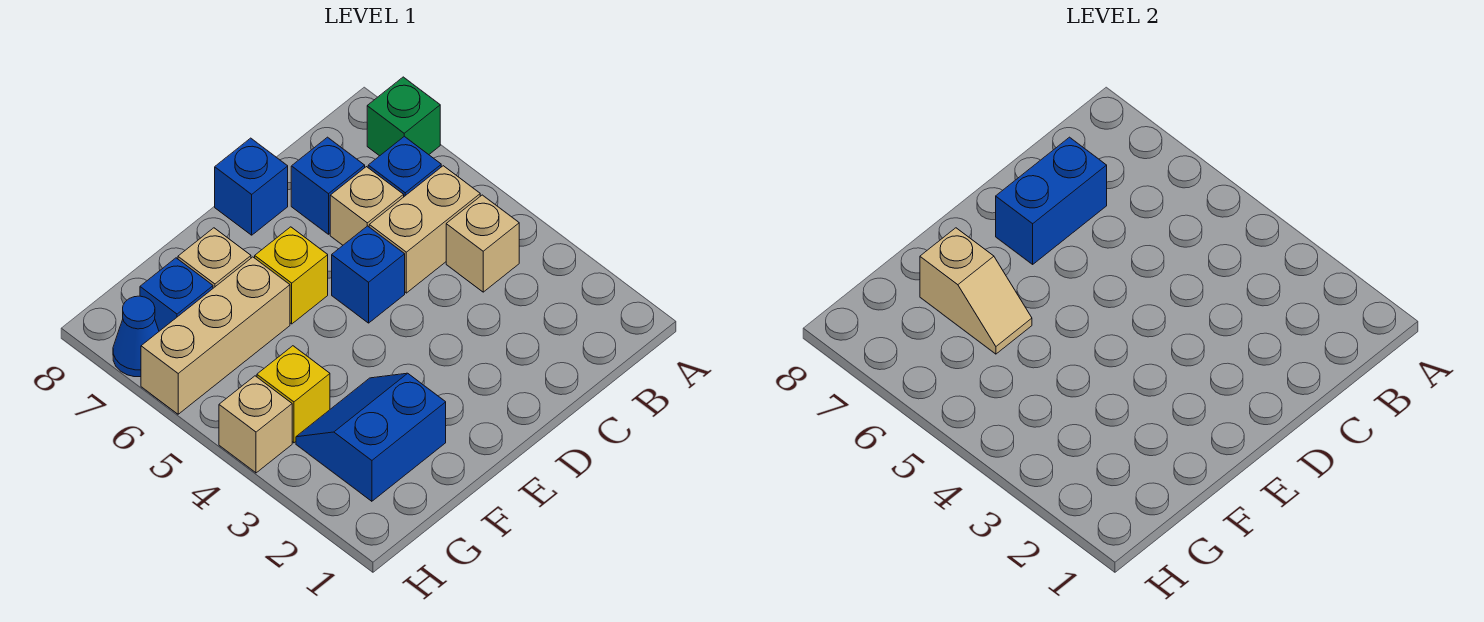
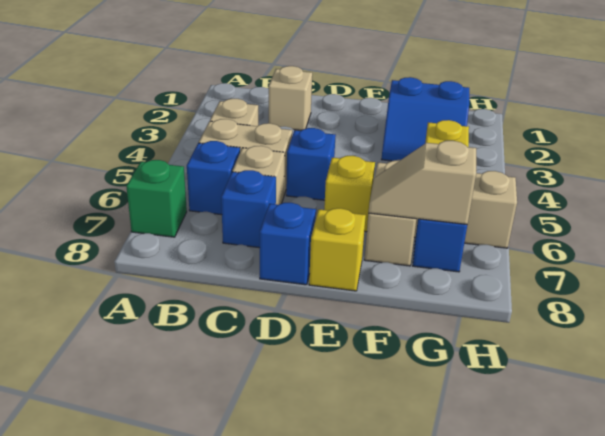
blue 1x2 brick [996,137,1107,264] -> none
none -> yellow 1x1 brick [309,208,366,291]
tan 1x2 slope [920,228,1032,354] -> tan 1x2 slope turned to [369,141,476,225]
tan 1x1 brick [219,376,292,473] -> tan 1x1 brick moved to [269,66,312,130]
blue 1x1 cone [113,296,159,377] -> none

